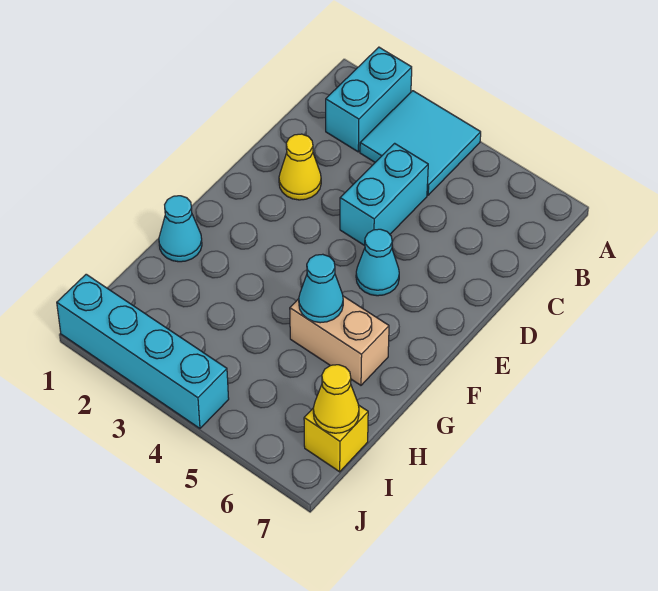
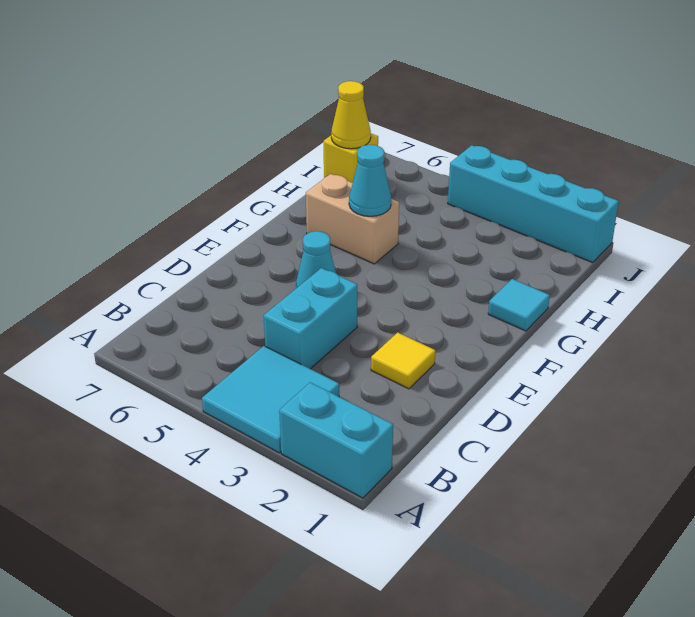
cyan 1x2 brick [326,47,412,152] -> cyan 1x2 brick turned to [279,382,393,498]
yellow 1x1 cone [279,134,321,200] -> yellow 1x1 tile [371,332,435,389]
cyan 1x1 cone [159,196,202,262] -> cyan 1x1 tile [488,279,550,331]

